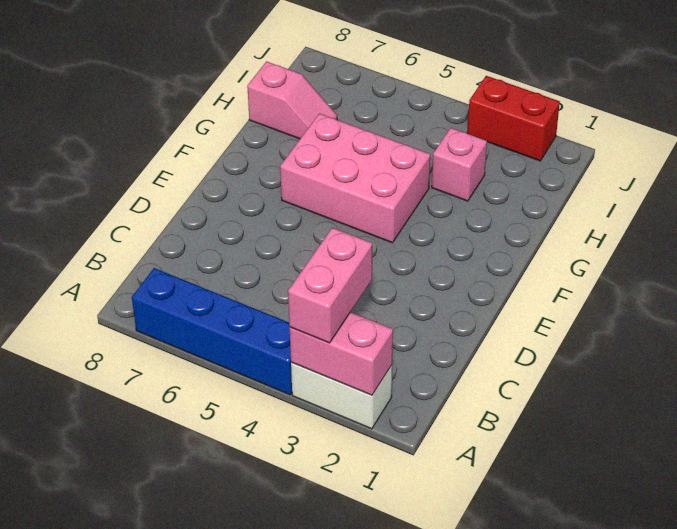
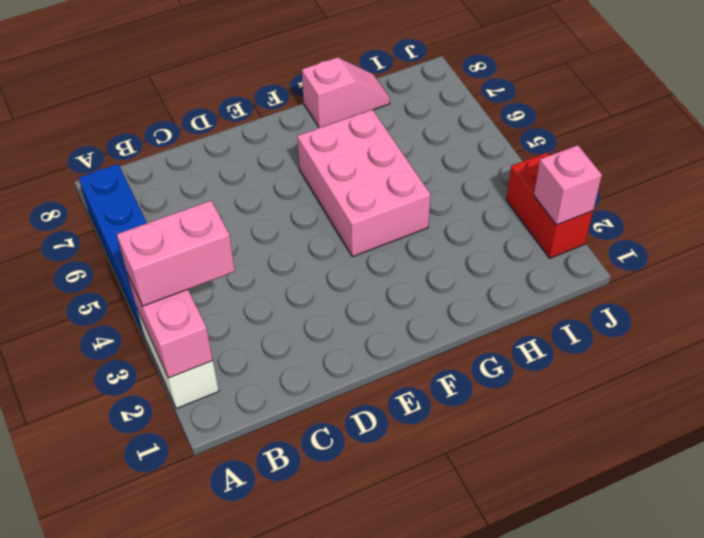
pink 1x1 brick [432,128,487,201] -> pink 1x1 brick moved to [534,145,602,225]
pink 1x2 slope [247,62,337,139] -> pink 1x2 slope turned to [302,57,390,128]

